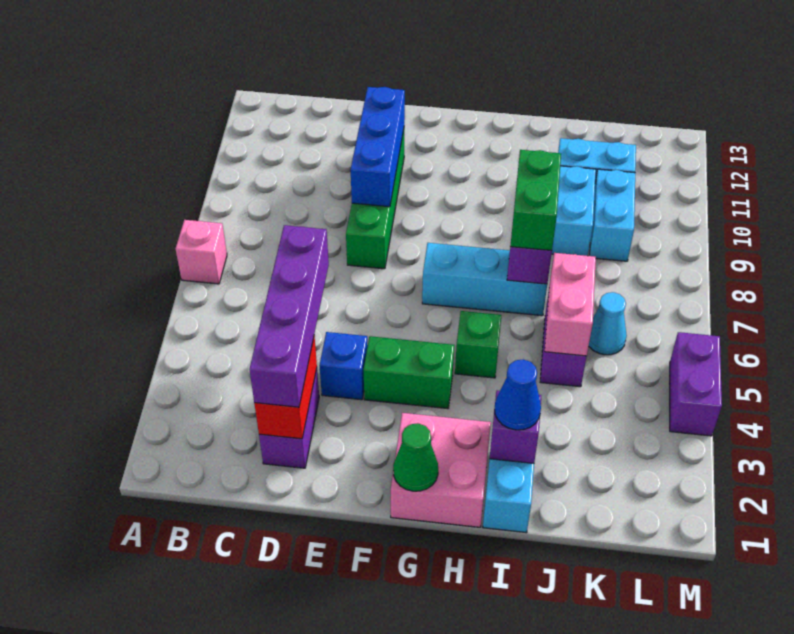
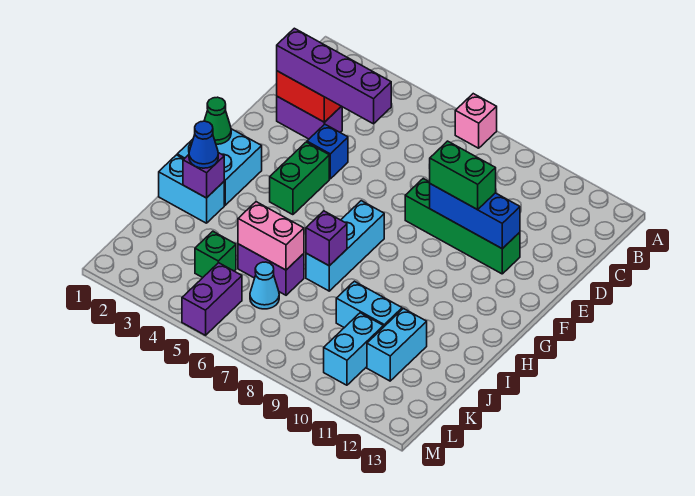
pink 2x2 brick [391,413,491,527] -> cyan 2x2 brick [177,129,262,205]
green 1x1 brick [455,311,502,378] -> green 1x1 brick moved to [195,231,236,278]
green 1x2 brick [510,150,561,251] -> green 1x2 brick moved to [429,141,496,210]
cyan 1x2 brick [590,169,635,261] -> cyan 1x2 brick turned to [324,313,383,385]
purple 1x2 brick [670,332,722,436] -> purple 1x2 brick turned to [182,263,242,335]

